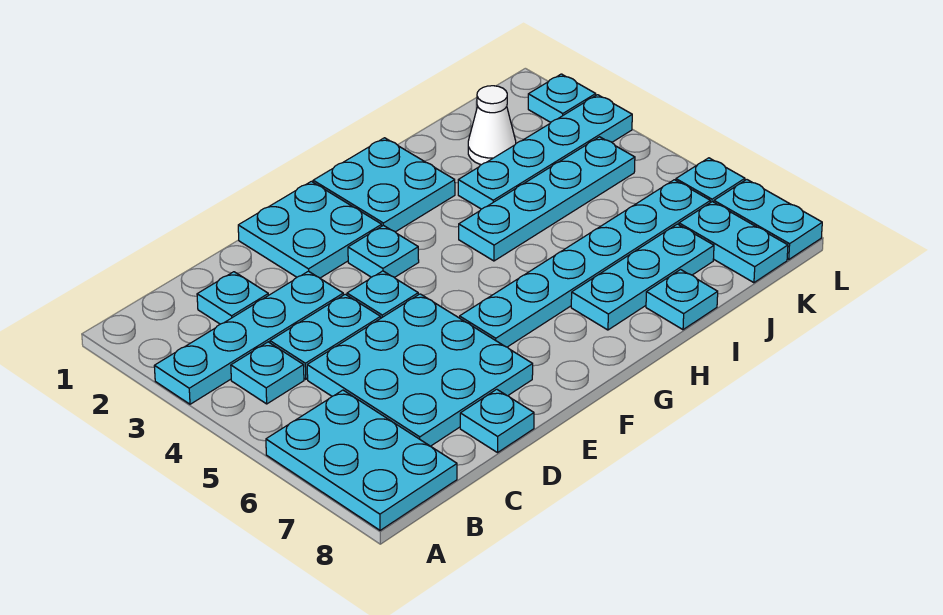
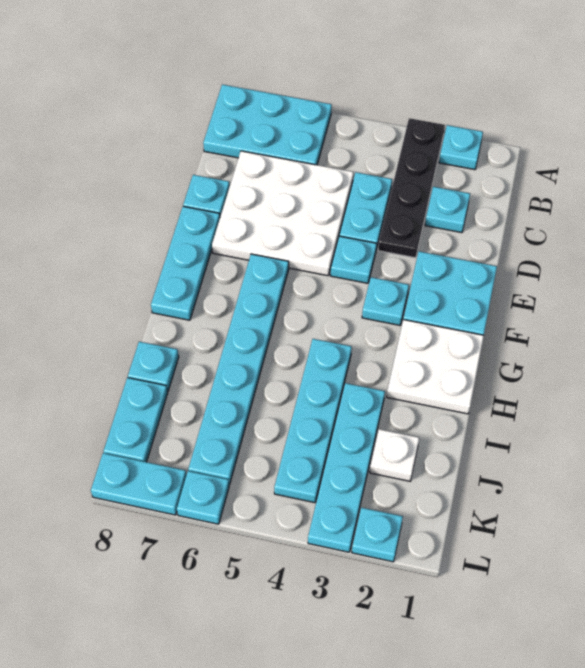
cyan 1x4 plate [154,271,343,404] -> black 1x4 plate [378,118,445,258]
cyan 1x1 plate [231,342,304,404] -> cyan 1x1 plate moved to [439,125,483,170]
cyan 3x3 plate [307,294,533,446] -> white 3x3 plate [212,151,353,276]
cyan 2x2 plate [313,138,455,232] -> white 2x2 plate [387,320,484,414]
cyan 1x3 plate [571,224,714,330] -> cyan 1x3 plate moved to [151,206,220,320]
white 1x1 cone [468,86,516,165] -> white 1x1 plate [370,429,419,481]
cyan 1x2 plate [679,202,788,283] -> cyan 1x2 plate turned to [104,378,168,462]

